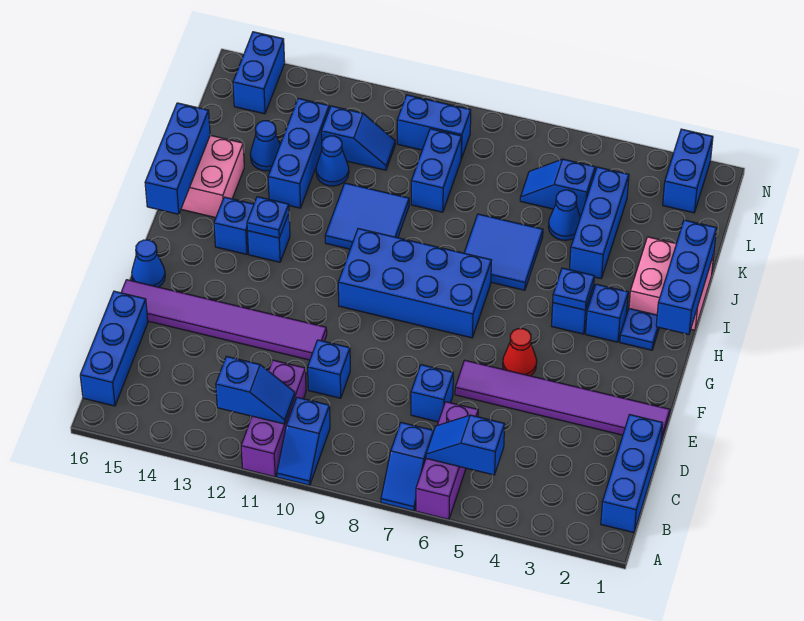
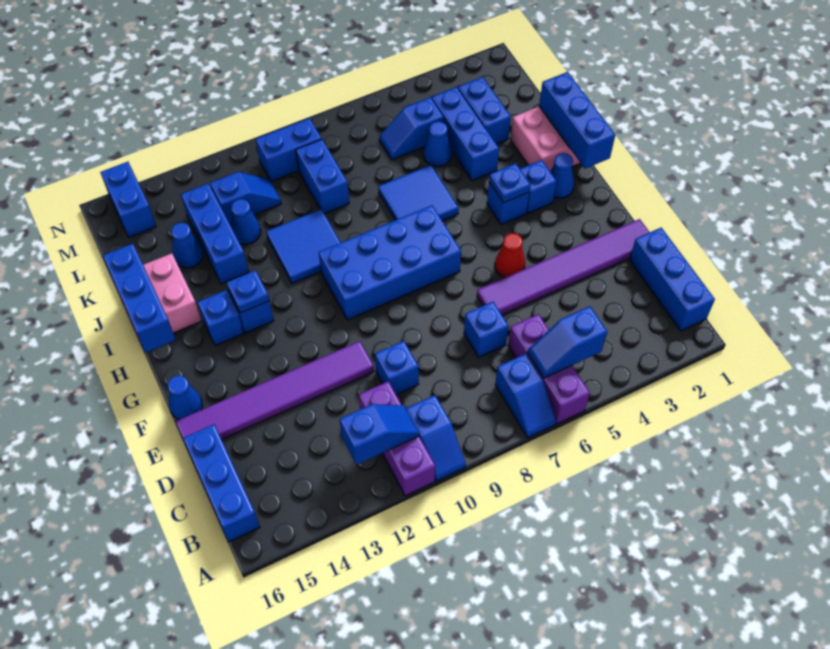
blue 1x1 plate [620,309,659,350] -> blue 1x1 cone [550,153,574,198]
blue 1x2 brick [663,129,713,213] -> blue 1x2 brick moved to [458,77,511,144]

